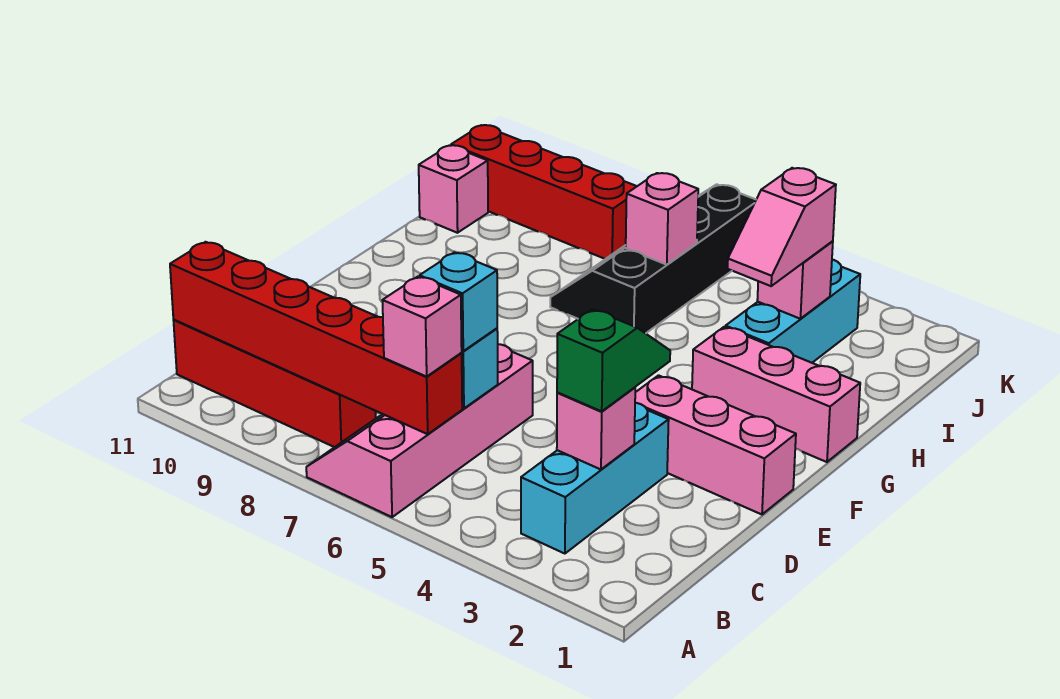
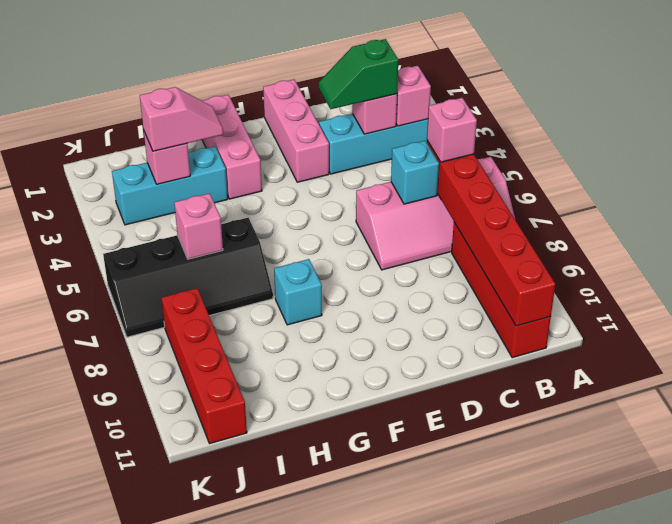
cyan 1x1 brick [420,252,497,351] -> cyan 1x1 brick moved to [274,259,322,325]
pink 1x1 brick [419,145,488,233] -> pink 1x1 brick moved to [396,66,431,126]

